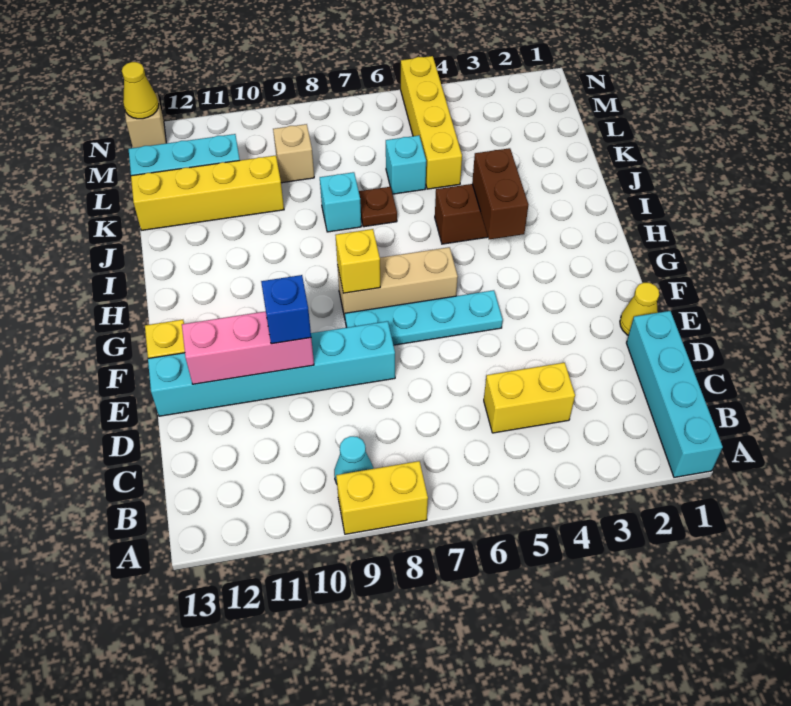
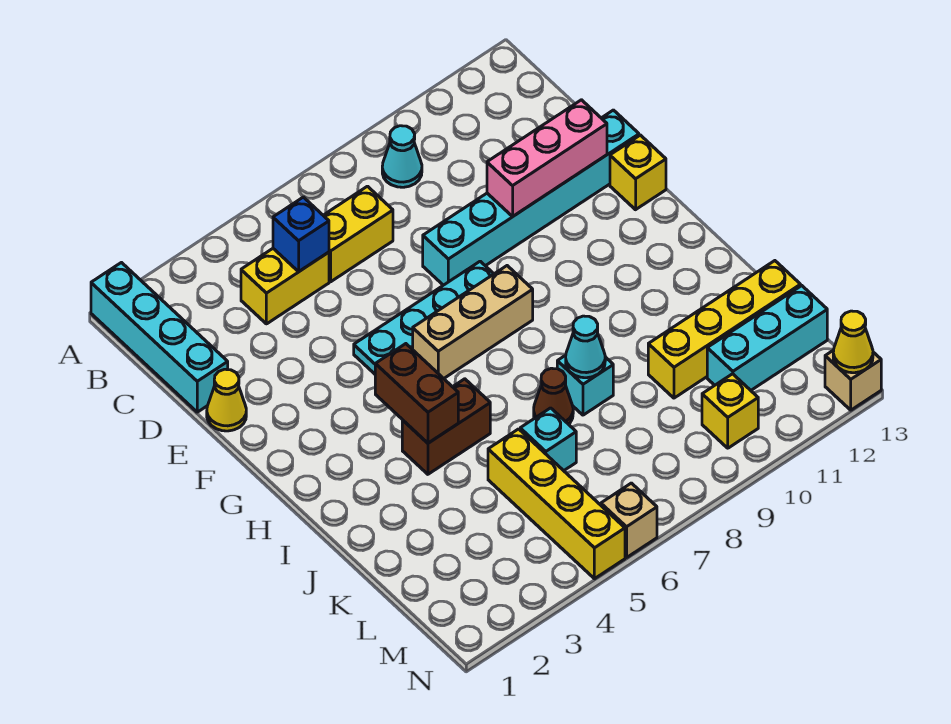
yellow 1x2 brick [336,461,428,534] -> yellow 1x2 brick moved to [323,186,393,282]
blue 1x1 brick [261,275,311,344] -> blue 1x1 brick moved to [273,197,329,272]
yellow 1x1 brick [336,229,380,293] -> yellow 1x1 brick moved to [702,374,758,448]
brown 1x1 plate [359,187,397,227] -> brown 1x1 cone [534,368,573,424]
none -> cyan 1x1 cone [566,316,605,378]
tan 1x1 brick [273,124,314,183] -> tan 1x1 brick moved to [601,483,657,558]

